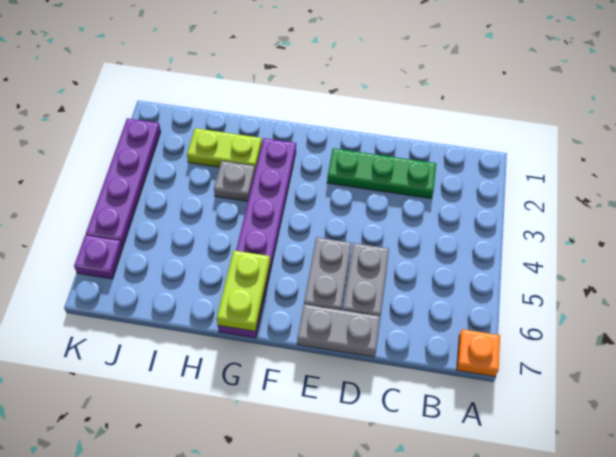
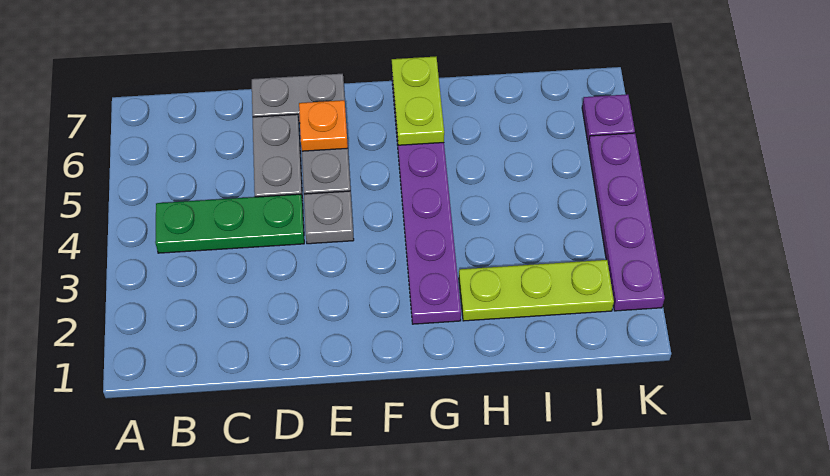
orange 1x1 plate [457,329,500,377] -> orange 1x1 plate moved to [299,100,348,151]
green 1x3 plate [327,148,436,198] -> green 1x3 plate moved to [155,194,304,253]
lime 1x2 plate [187,128,262,170] -> lime 1x3 plate [459,260,614,321]
grey 1x1 plate [214,161,255,201] -> grey 1x1 plate moved to [304,191,354,244]

